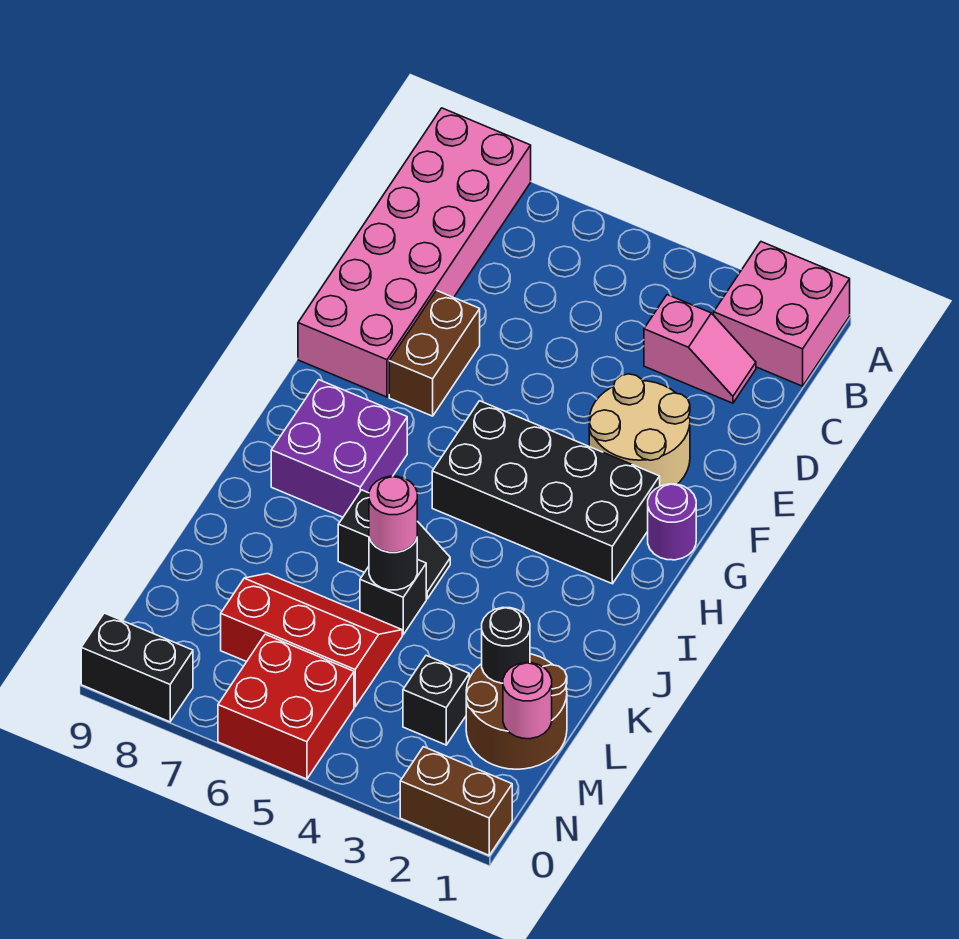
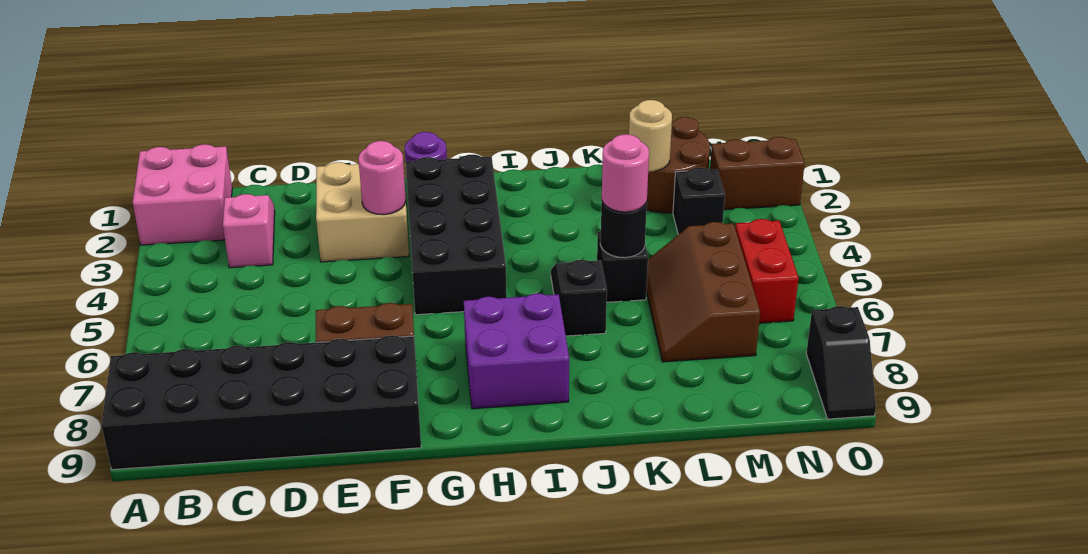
pink 2x6 brick [298,108,531,397] -> black 2x6 brick [101,335,421,470]
tan 2x2 round brick [589,374,690,486] -> tan 2x2 brick [316,162,409,262]
black 1x1 round brick [482,607,530,683] -> tan 1x1 round brick [629,100,672,171]
red 2x3 slope [221,574,402,707] -> brown 2x3 slope [646,222,760,362]
pink 1x1 round brick [503,663,552,739] -> pink 1x1 round brick moved to [358,141,406,215]
red 2x2 brick [218,634,354,779] -> red 1x2 brick [735,219,798,323]
brown 1x2 brick [400,747,512,855] -> brown 1x2 brick turned to [710,137,805,210]
black 1x2 brick [81,613,193,722] -> black 1x2 slope [806,306,876,419]

